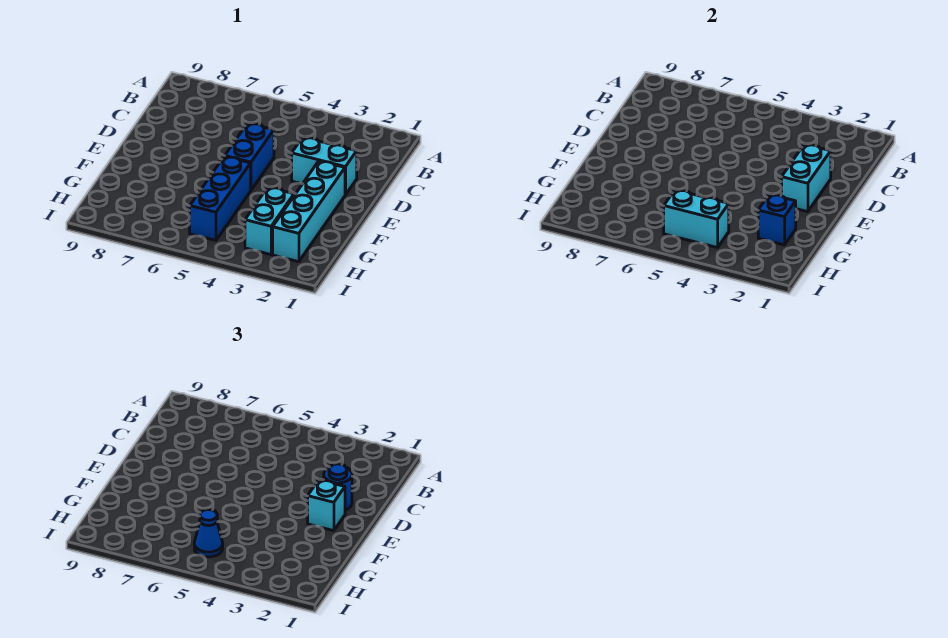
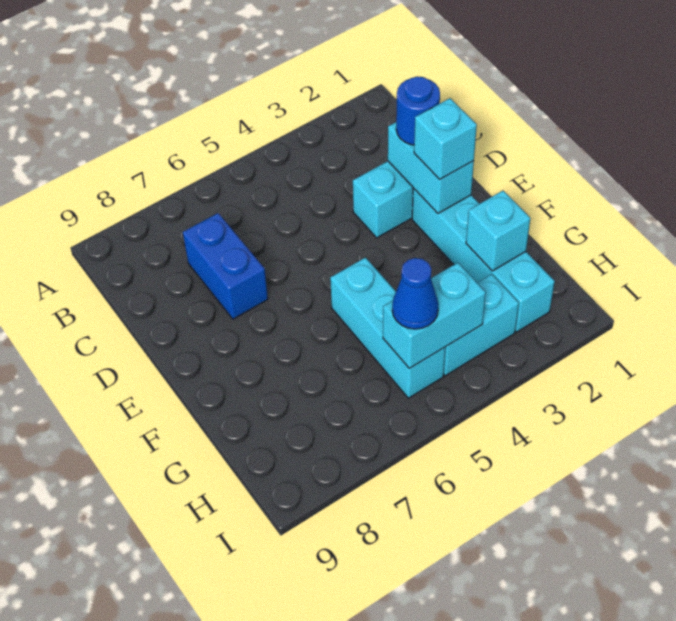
blue 1x2 brick [225,123,274,190] -> blue 1x2 brick moved to [183,213,268,319]
blue 1x3 brick [190,156,251,240] -> cyan 1x3 brick [330,257,445,398]
blue 1x1 brick [758,194,796,245] -> cyan 1x1 brick [466,191,530,271]
cyan 1x2 brick [245,187,294,255] -> cyan 1x2 brick turned to [444,274,519,376]

